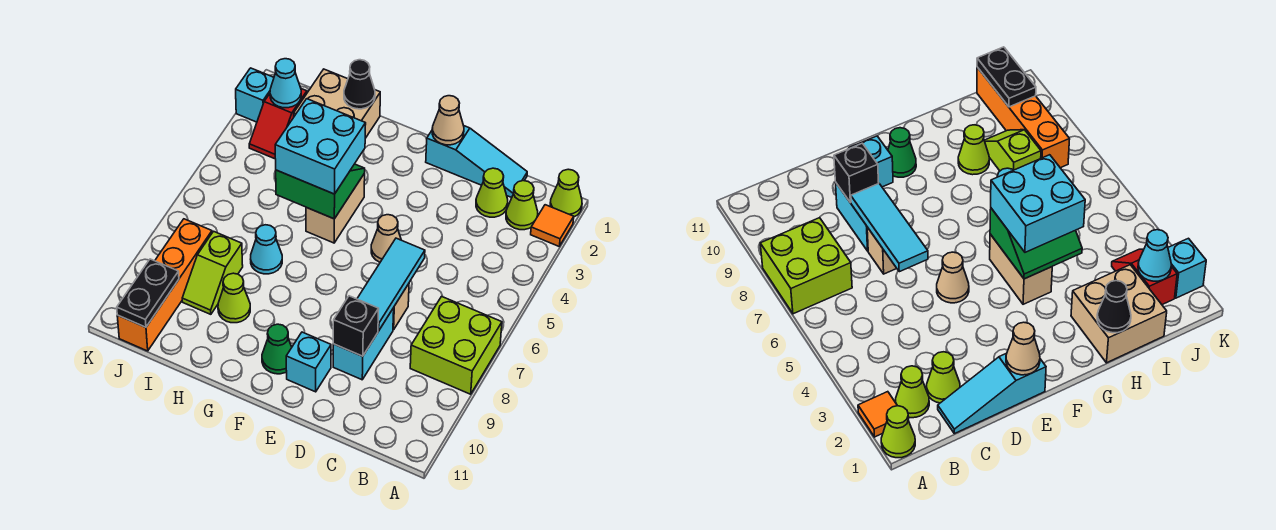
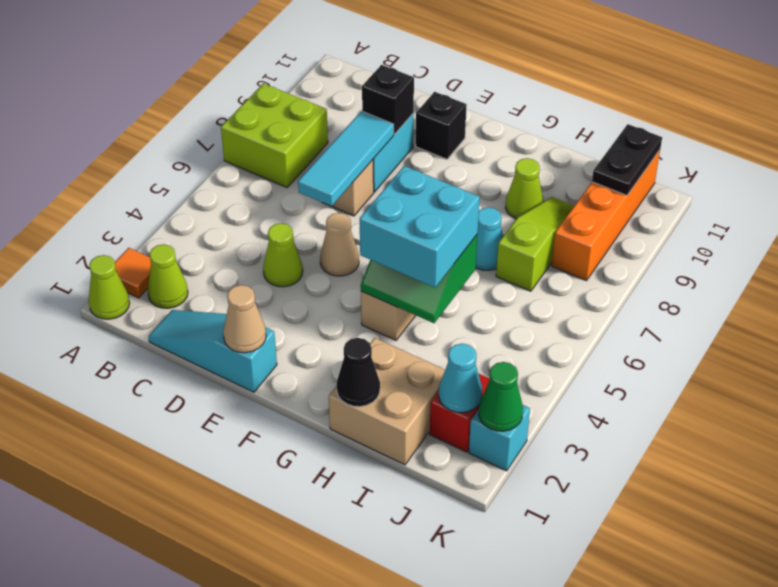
lime 1x1 cone [476,168,508,217] -> lime 1x1 cone moved to [263,223,303,287]
cyan 1x1 brick [286,332,331,392] -> black 1x1 brick [416,92,467,159]
green 1x1 cone [262,324,292,374] -> green 1x1 cone moved to [479,362,523,431]
lime 1x2 slope [182,231,243,314] -> lime 1x3 slope [496,197,574,291]

